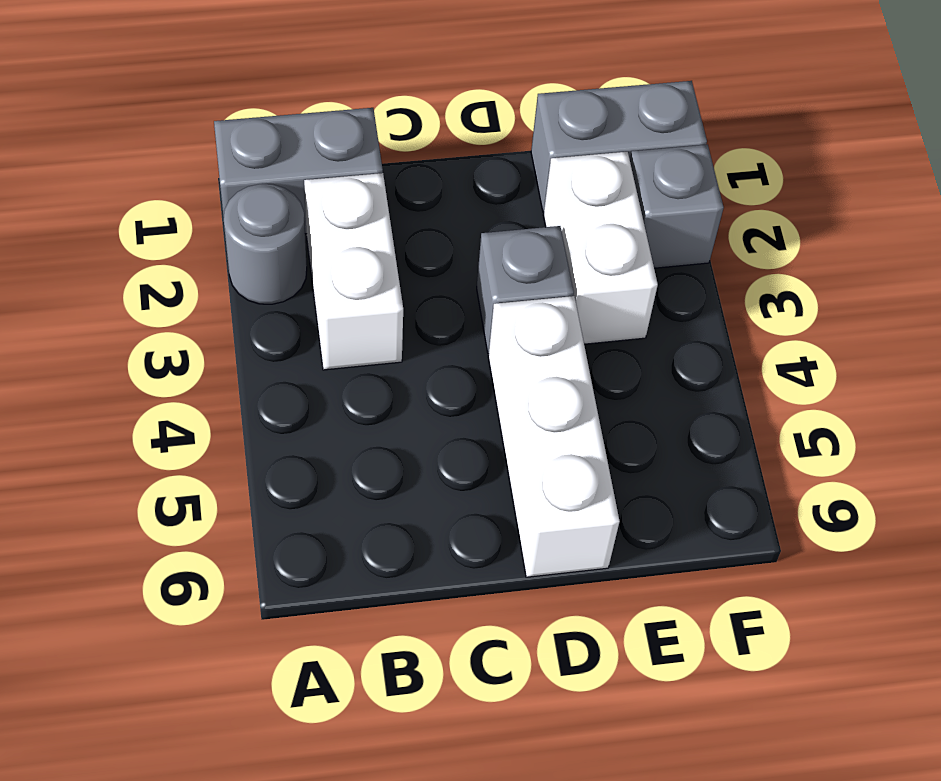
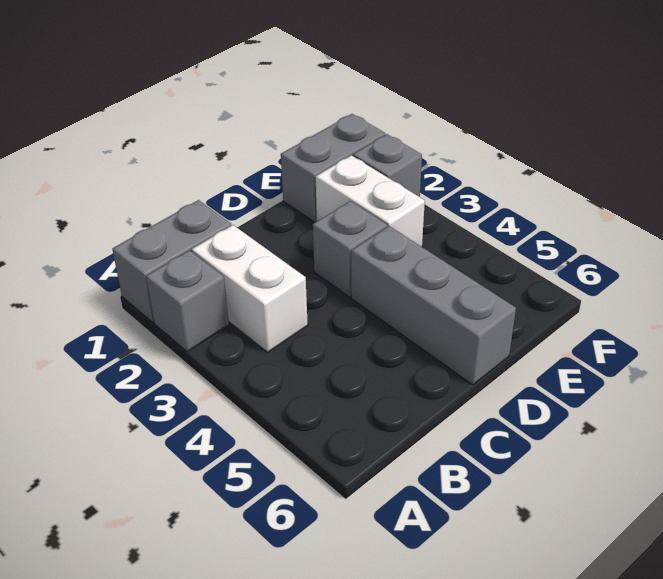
grey 1x1 round brick [224,184,307,304] -> grey 1x1 brick [146,250,229,352]
white 1x3 brick [488,296,620,577] -> grey 1x3 brick [351,226,516,385]

